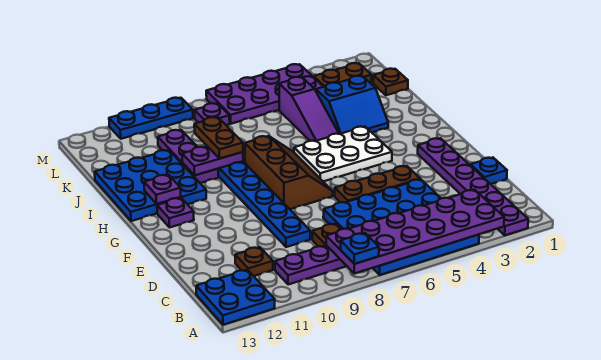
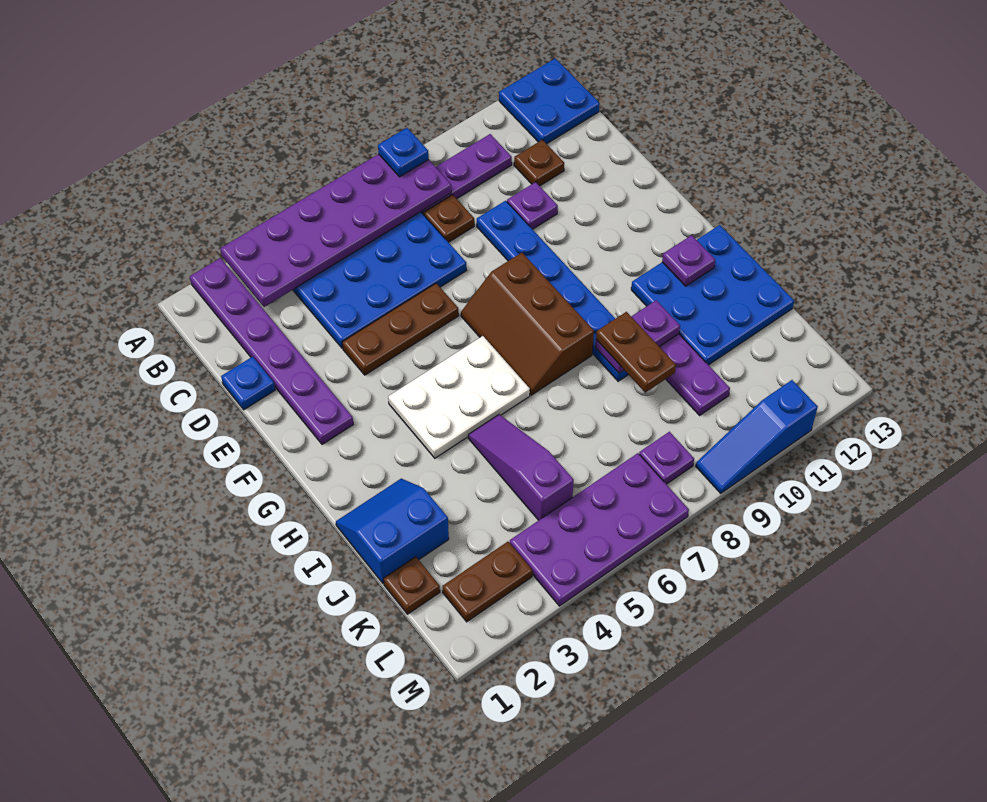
purple 1x1 plate [157,198,194,228] -> purple 1x1 plate moved to [507,182,558,229]
blue 2x2 slope [316,76,388,134] -> blue 2x2 slope moved to [336,478,449,584]
blue 1x3 plate [109,98,193,139] -> blue 1x3 slope [696,380,818,493]

